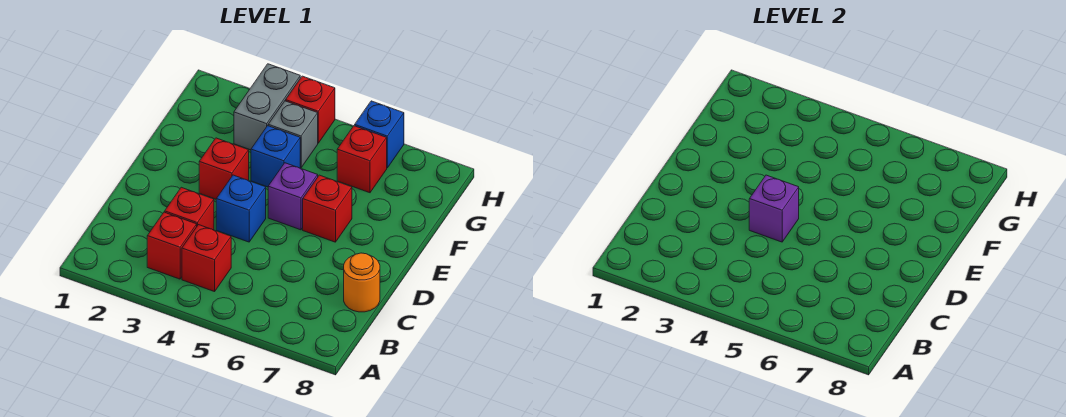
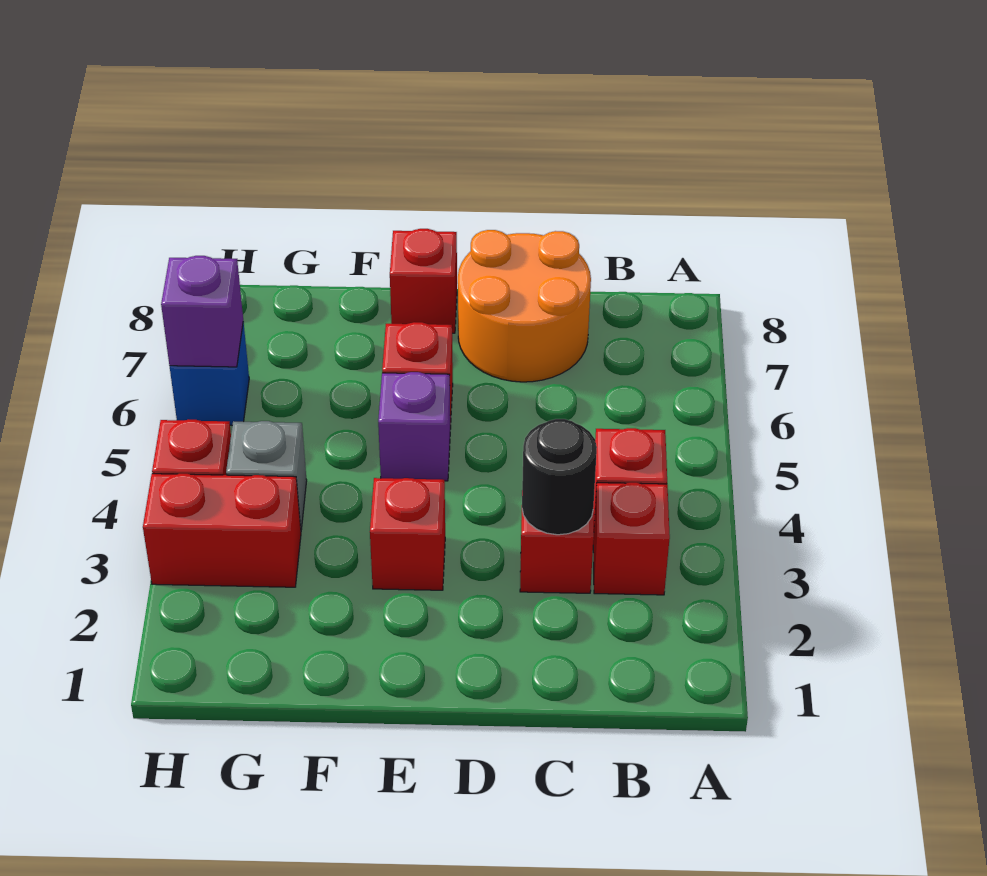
none -> black 1x1 round brick [522,419,597,535]
orange 1x1 round brick [344,253,380,312] -> orange 2x2 round brick [458,230,591,382]
blue 1x1 brick [216,175,266,242] -> none
purple 1x1 brick [749,175,799,242] -> purple 1x1 brick moved to [161,256,243,367]
blue 1x1 brick [251,126,300,187] -> none
grey 1x2 brick [234,64,300,150] -> red 1x2 brick [143,474,301,587]
red 1x1 brick [337,126,387,193] -> red 1x1 brick moved to [390,229,457,333]

